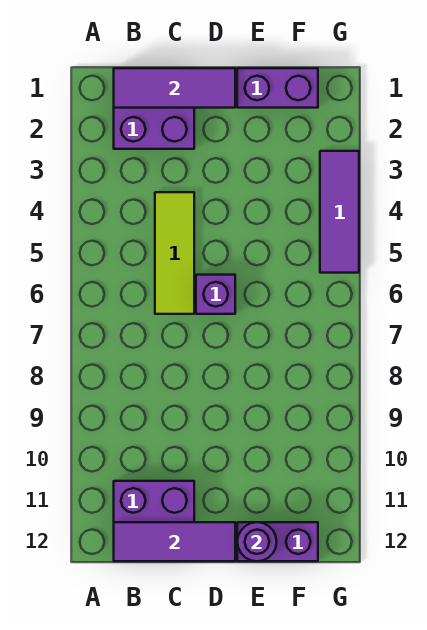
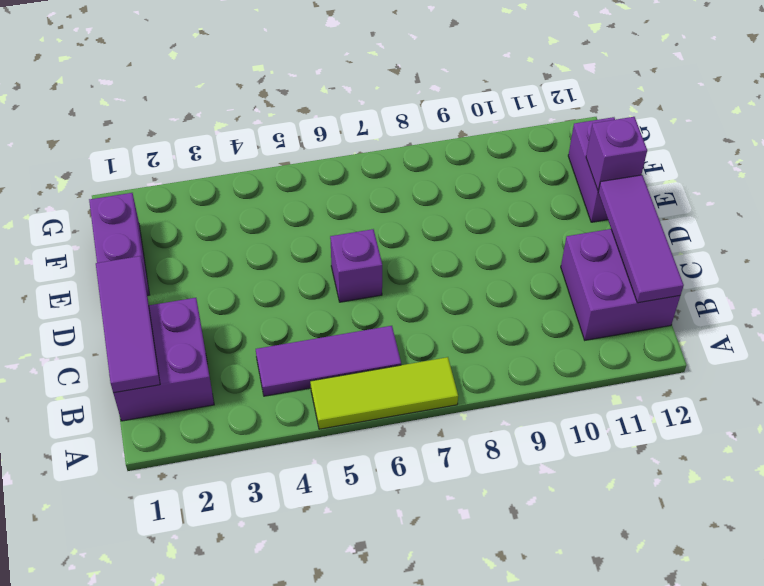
lime 1x3 tile [155,192,194,314] -> lime 1x3 tile moved to [310,357,458,429]
purple 1x1 round brick [237,522,277,561] -> purple 1x1 brick [586,117,647,190]
purple 1x3 tile [320,151,359,273] -> purple 1x3 tile moved to [256,326,401,396]

